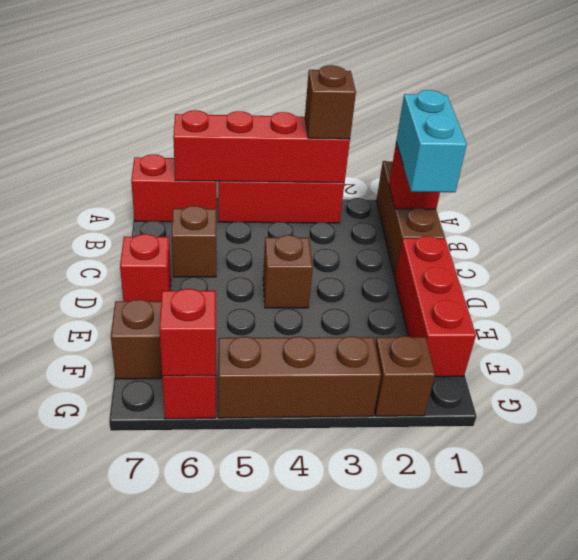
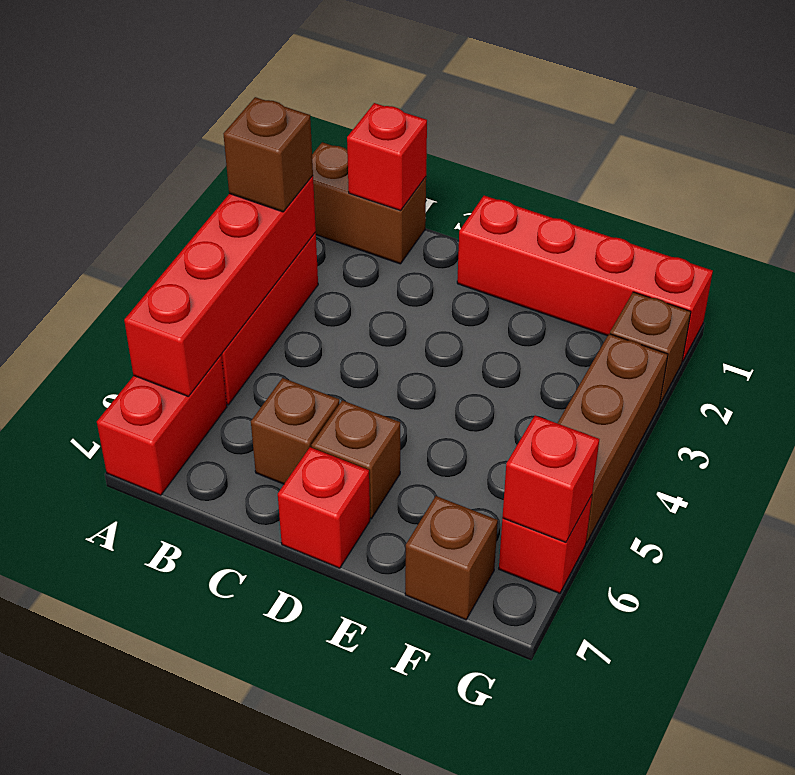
brown 1x3 brick [376,161,445,277] -> brown 1x2 brick [312,142,426,264]
cyan 1x2 brick [396,90,467,192] -> none
red 1x3 brick [395,236,476,377] -> red 1x4 brick [457,196,713,362]
brown 1x1 brick [263,235,313,308] -> brown 1x1 brick moved to [311,400,400,519]

